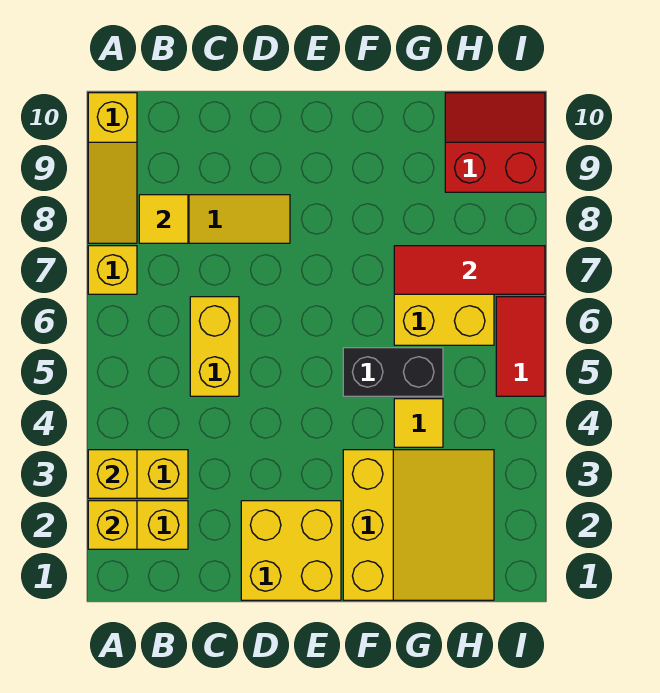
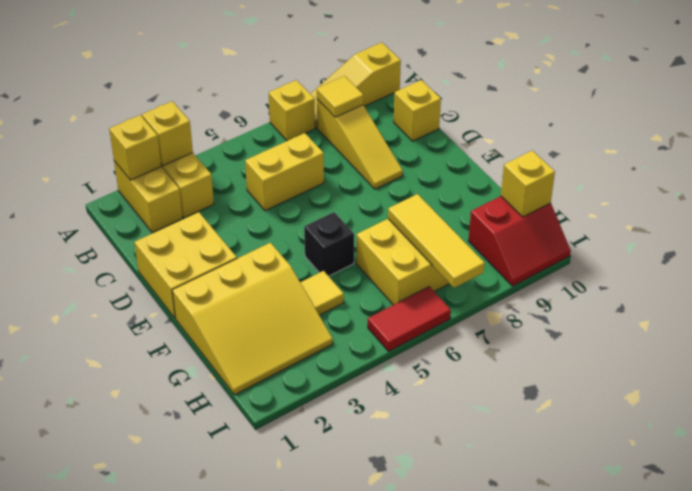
none -> yellow 1x1 brick [394,80,441,141]
black 1x2 brick [343,348,443,396] -> black 1x1 brick [304,212,354,276]
red 1x3 tile [394,246,545,294] -> yellow 1x3 tile [388,194,485,288]
red 2x2 slope [445,93,545,192] -> red 2x2 slope turned to [469,196,571,286]
none -> yellow 1x1 brick [501,151,555,217]

